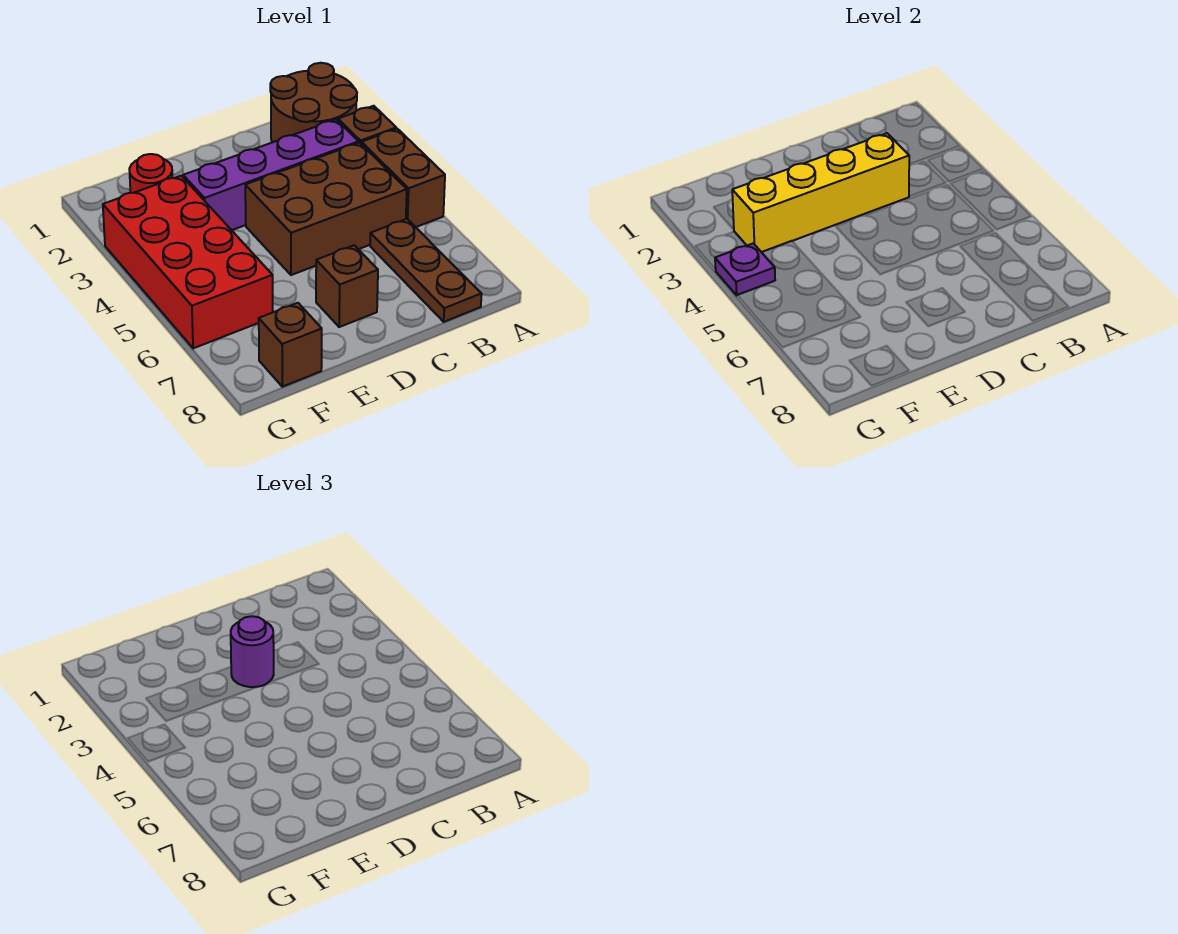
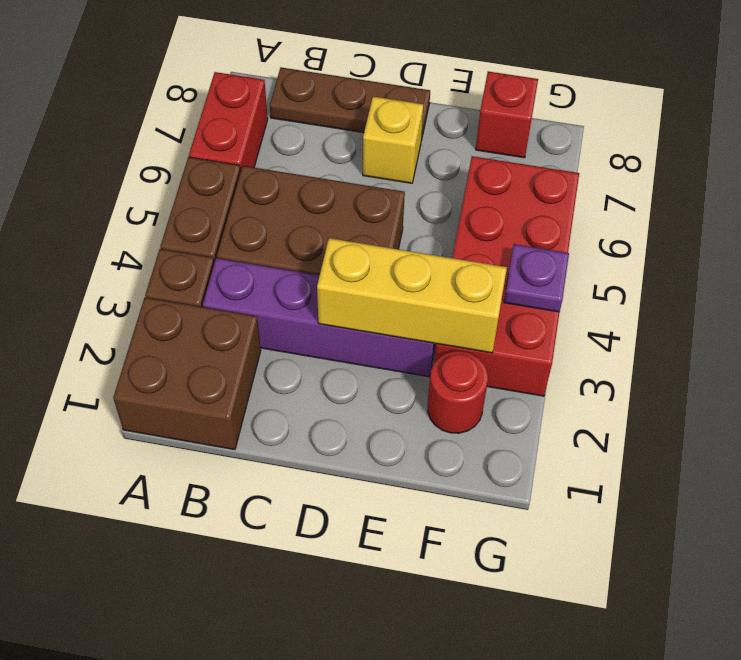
brown 2x2 round brick [270,63,357,142] -> brown 2x2 brick [113,297,261,450]
none -> red 1x2 brick [189,72,268,171]
brown 1x3 plate [370,219,482,322] -> brown 1x3 plate turned to [270,67,430,141]
yellow 1x4 brick [732,133,909,252] -> yellow 1x3 brick [317,238,507,353]
purple 1x1 round brick [231,616,274,687] -> none
brown 1x1 brick [316,245,378,327] -> yellow 1x1 brick [363,97,423,183]
brown 1x1 brick [259,303,322,387] -> red 1x1 brick [476,71,538,158]

